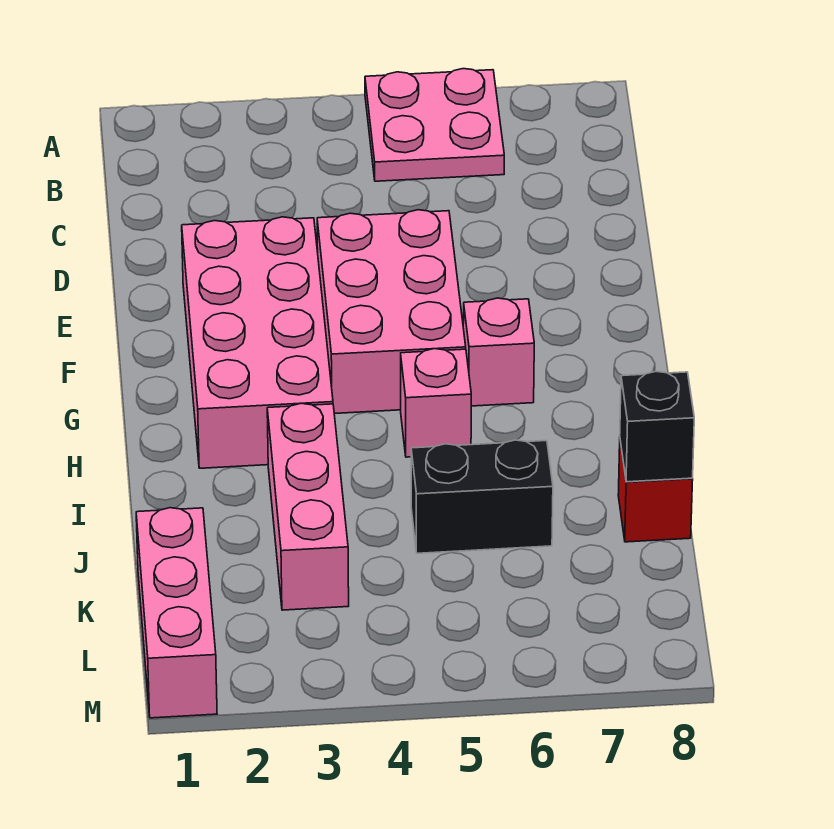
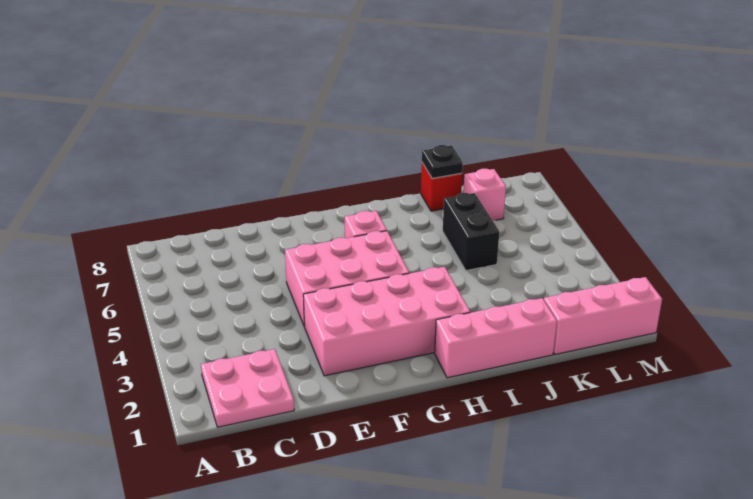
pink 2x2 plate [365,69,504,181] -> pink 2x2 plate moved to [201,349,294,427]
pink 1x1 brick [401,349,471,457] -> pink 1x1 brick moved to [463,169,506,220]
pink 1x3 brick [267,403,349,610] -> pink 1x3 brick moved to [435,298,557,378]
black 1x1 brick [620,371,694,482] -> black 1x1 plate [422,145,463,178]

